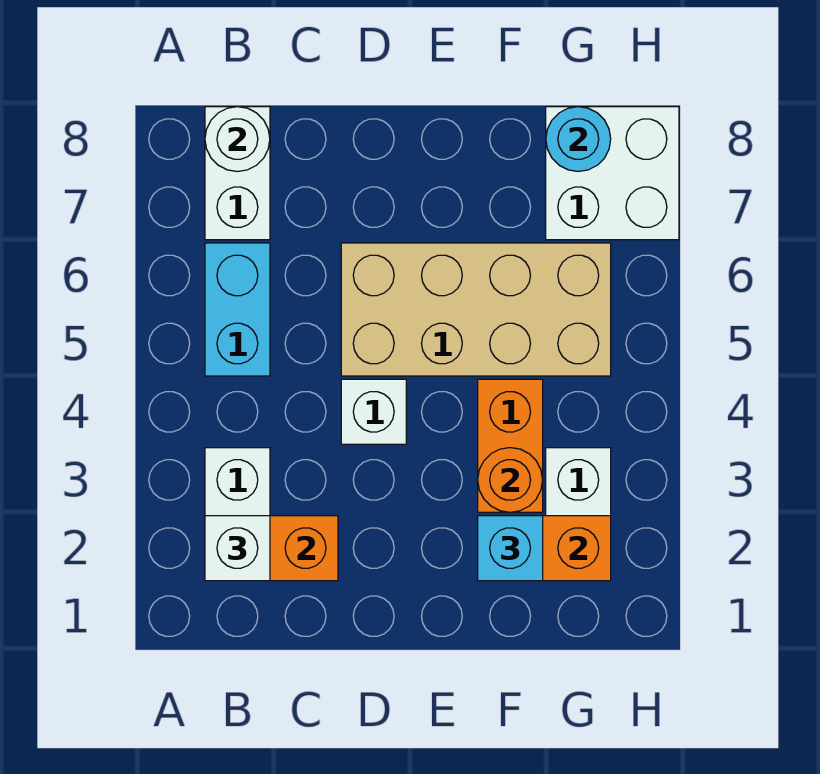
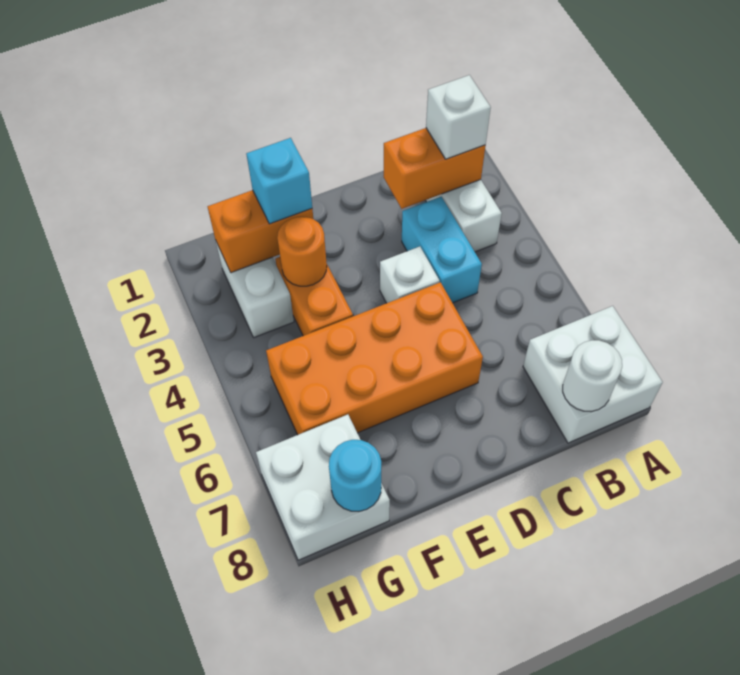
cyan 1x2 brick [205,243,270,376] -> cyan 1x2 brick moved to [402,197,482,303]
white 1x2 brick [205,107,270,240] -> white 2x2 brick [523,306,663,443]
tan 2x4 brick [341,243,611,376] -> orange 2x4 brick [266,282,483,435]

